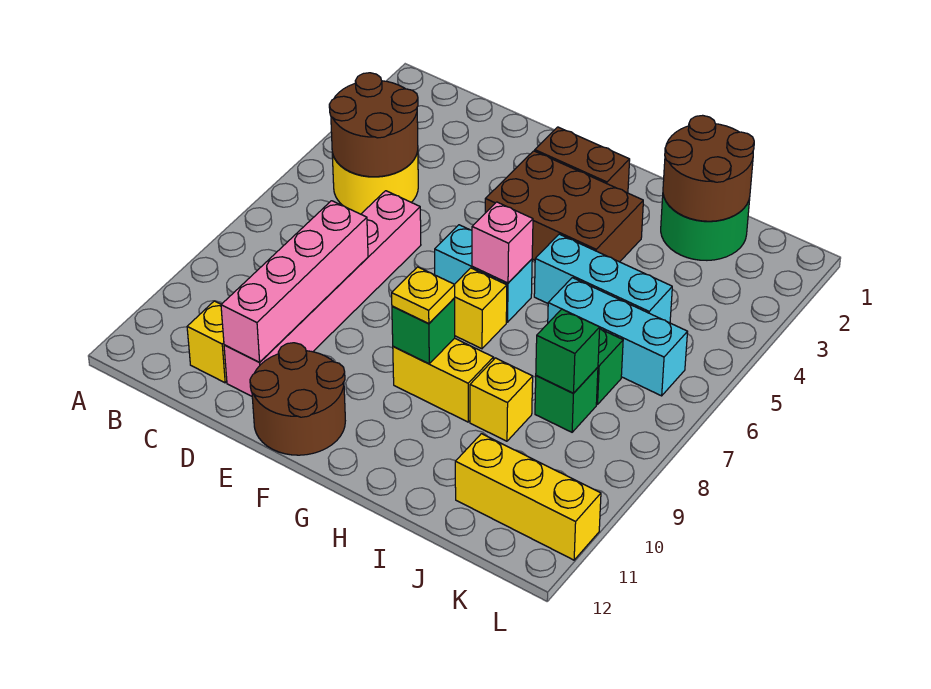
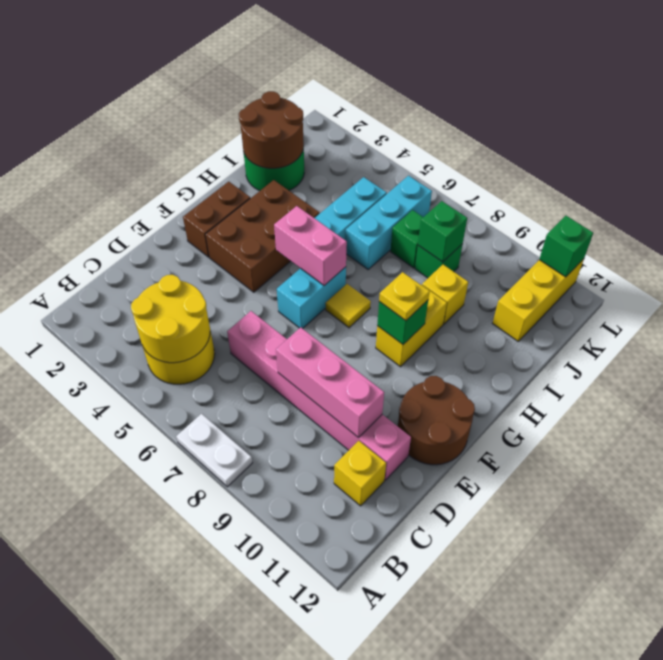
none -> white 1x2 plate [176,414,252,487]
brown 2x2 round brick [329,73,418,177] -> yellow 2x2 round brick [131,275,210,363]
pink 1x4 brick [221,201,368,362] -> pink 1x3 brick [276,327,384,438]
pink 1x1 brick [472,202,533,283] -> pink 1x2 brick [274,206,347,286]
yellow 1x1 brick [455,268,507,349] -> yellow 1x1 tile [325,284,371,328]
none -> green 1x1 brick [539,216,593,277]

